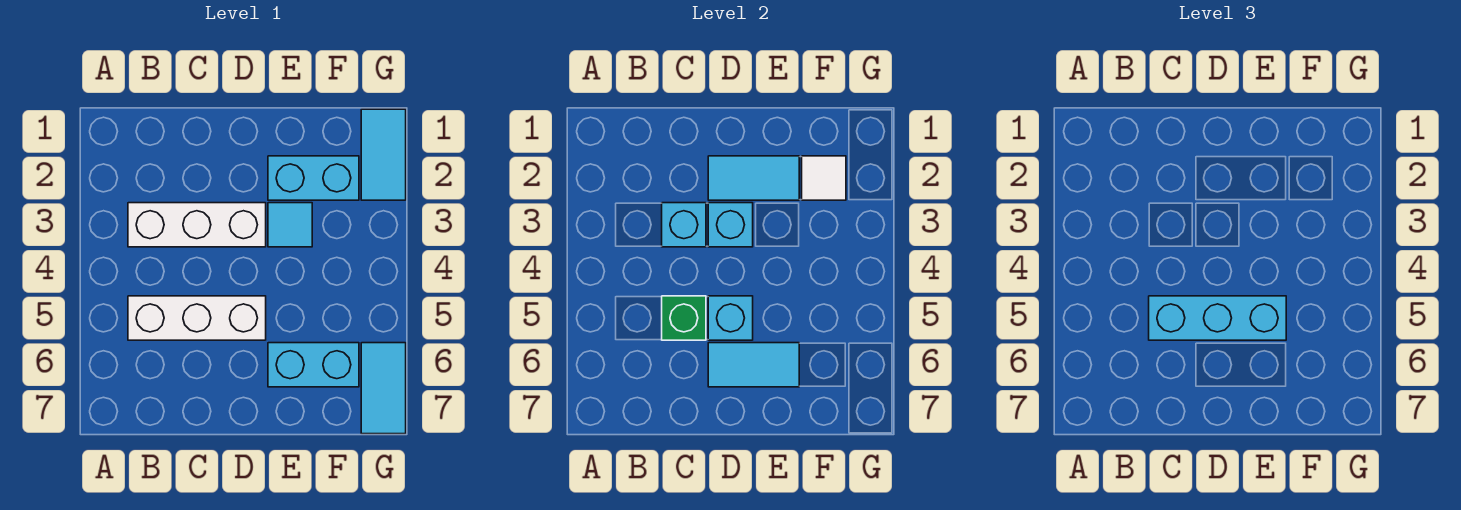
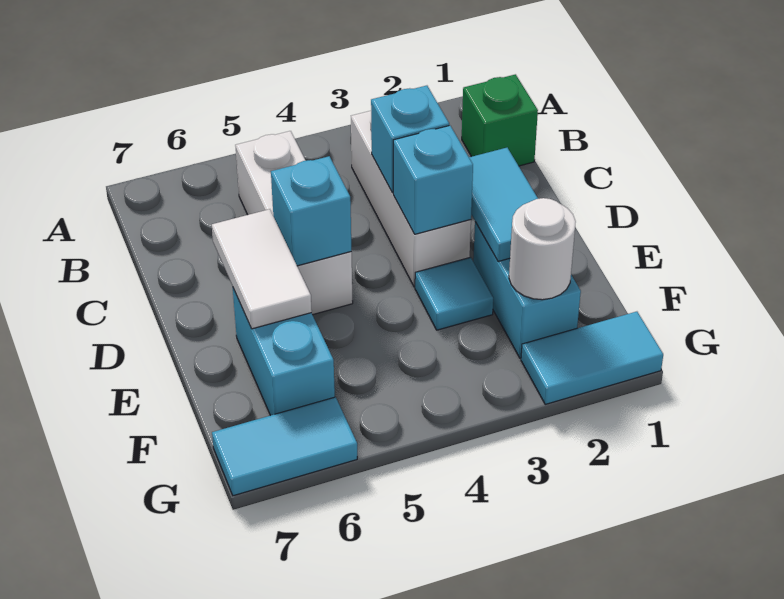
green 1x1 brick [662,296,706,340] -> green 1x1 brick moved to [462,74,538,166]
cyan 1x3 brick [1149,296,1286,340] -> none
cyan 1x2 tile [708,343,799,387] -> white 1x2 tile [212,209,312,329]
white 1x1 tile [802,156,846,200] -> white 1x1 round brick [509,198,576,300]

